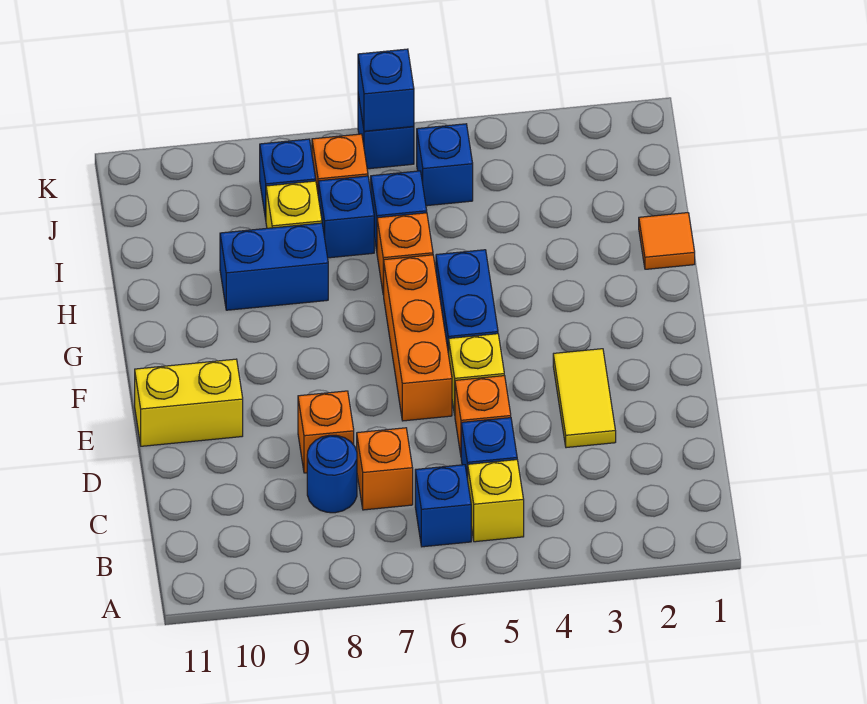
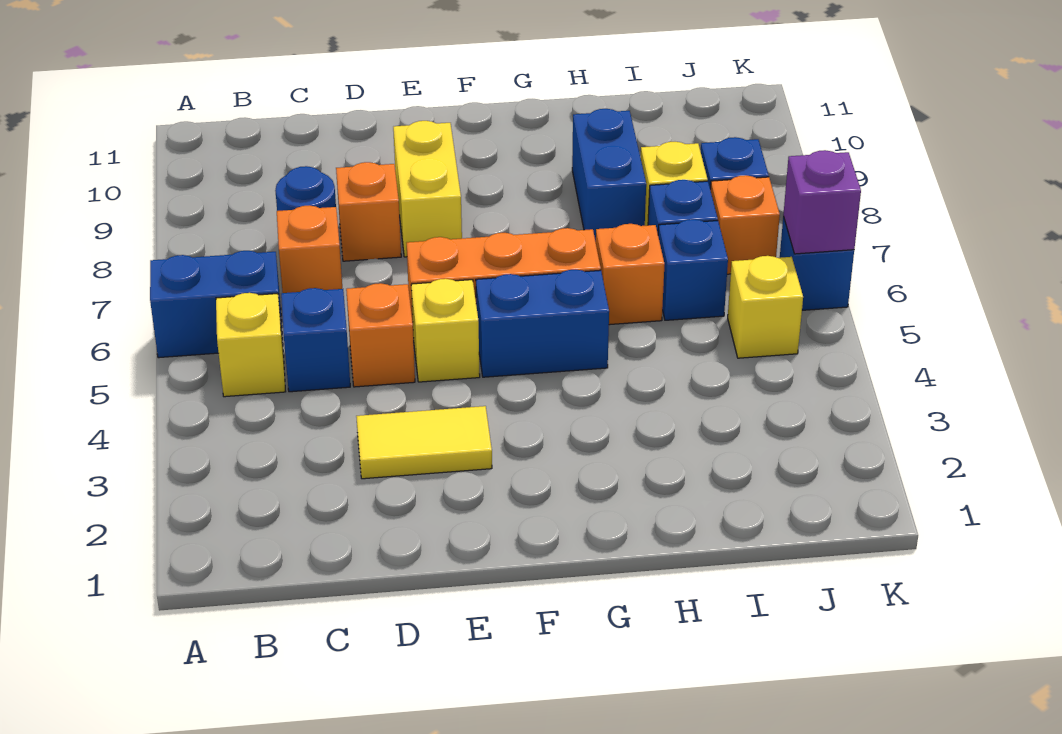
blue 1x1 brick [415,465,471,547] -> blue 1x2 brick [150,251,283,358]
yellow 1x2 brick [135,359,243,446] -> yellow 1x2 brick moved to [393,121,462,257]
orange 1x1 tile [639,213,695,269] -> none
blue 1x1 brick [417,124,473,206] -> yellow 1x1 brick [728,256,803,358]
blue 1x1 brick [358,49,414,131] -> purple 1x1 brick [783,150,861,254]

